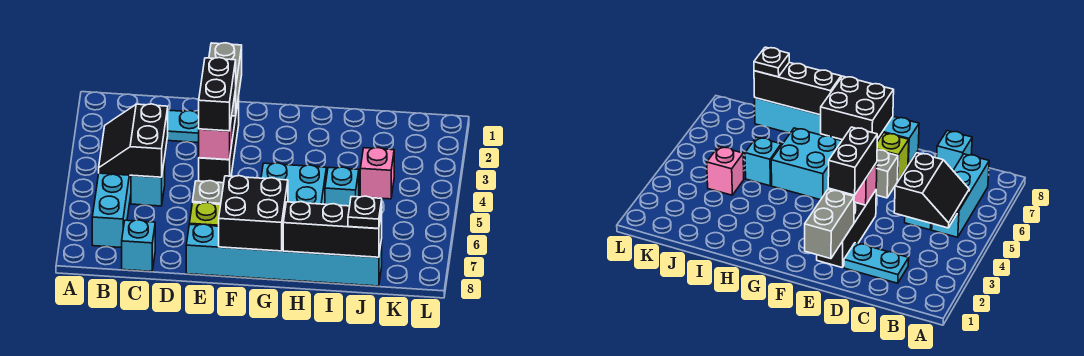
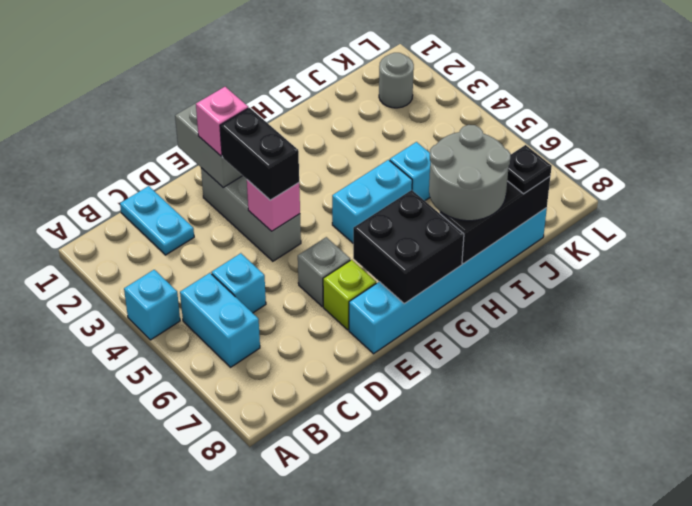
black 2x2 slope [99,104,168,177] -> none
cyan 1x3 brick [92,173,131,248] -> cyan 1x2 brick [180,273,260,367]
cyan 1x2 plate [167,110,199,143] -> cyan 1x2 plate turned to [120,186,194,255]
cyan 1x1 brick [122,220,155,271] -> cyan 1x1 brick moved to [124,270,180,340]
black 1x3 brick [199,97,239,183] -> grey 1x3 brick [201,168,301,261]
cyan 2x2 brick [261,163,326,204] -> cyan 1x2 brick [332,160,412,243]
none -> grey 2x2 round brick [429,125,511,221]
pink 1x1 brick [360,148,394,199] -> pink 1x1 brick moved to [196,87,248,156]
none -> grey 1x1 round brick [379,53,414,108]

